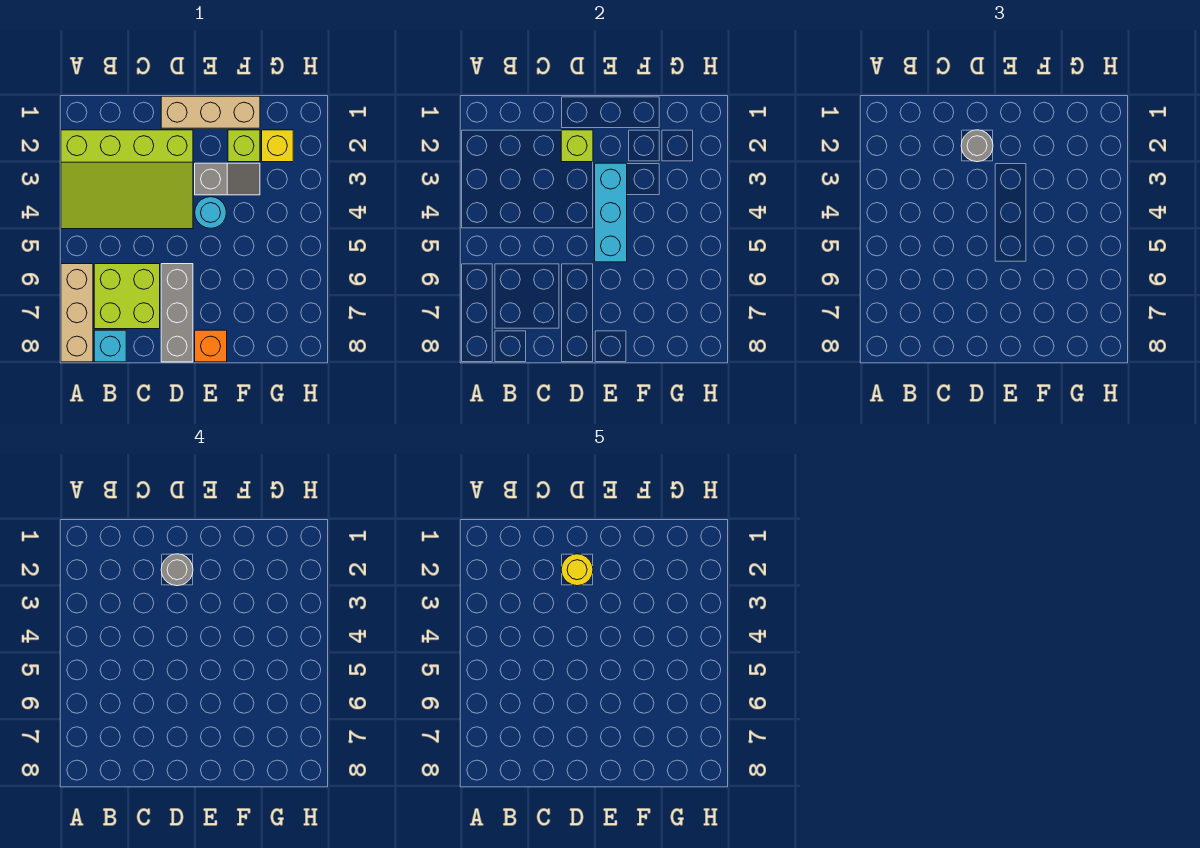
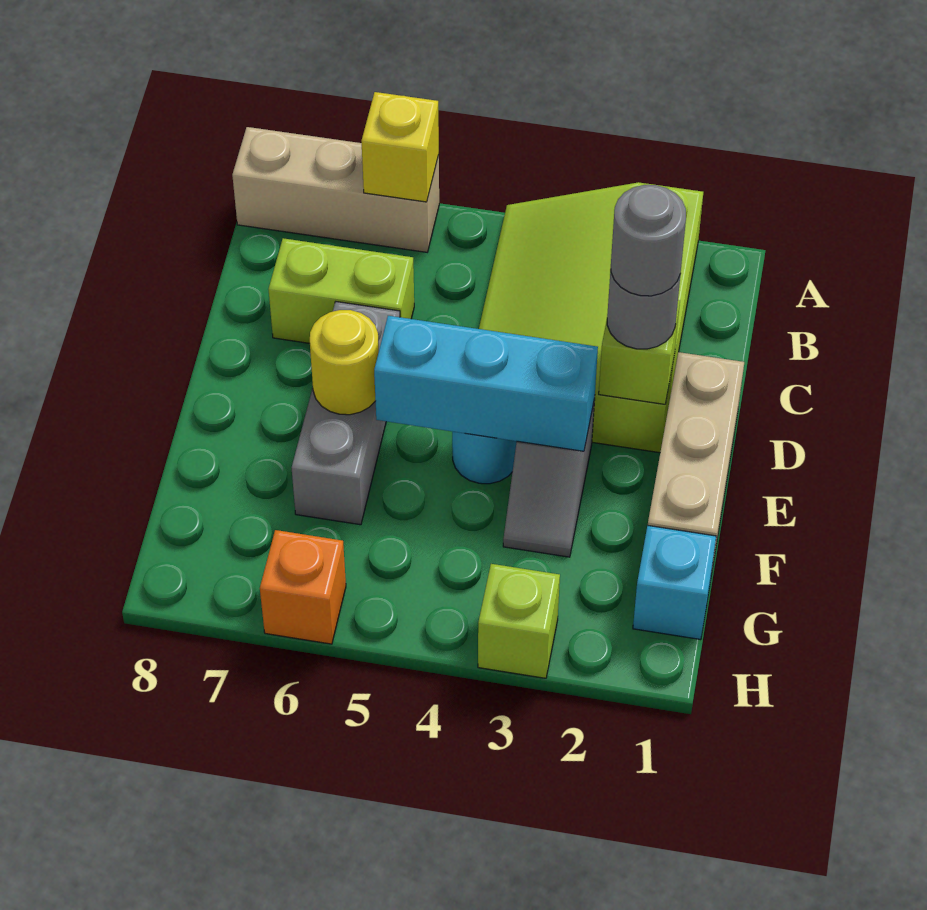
lime 2x2 brick [94,264,160,329] -> lime 1x2 brick [268,238,414,343]
cyan 1x1 brick [94,330,126,362] -> cyan 1x1 brick moved to [633,525,716,640]
yellow 1x1 round brick [561,554,593,586] -> yellow 1x1 round brick moved to [310,310,379,415]
grey 1x3 brick [161,264,193,362] -> grey 1x3 brick turned to [292,302,400,525]
orange 1x1 brick [195,330,227,362] -> orange 1x1 brick moved to [260,530,346,644]
lime 1x1 brick [228,130,260,162] -> lime 1x1 brick moved to [478,564,560,678]
yellow 1x1 brick [262,130,293,162] -> yellow 1x1 brick moved to [361,92,439,202]

